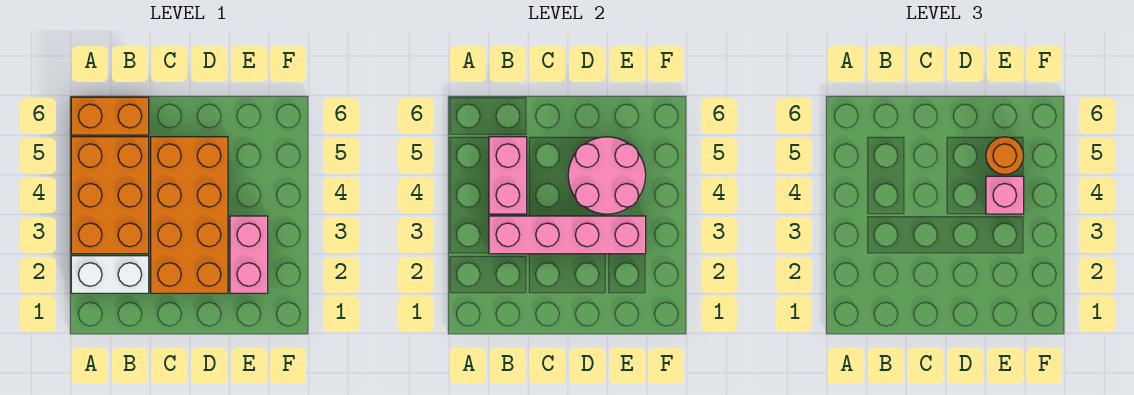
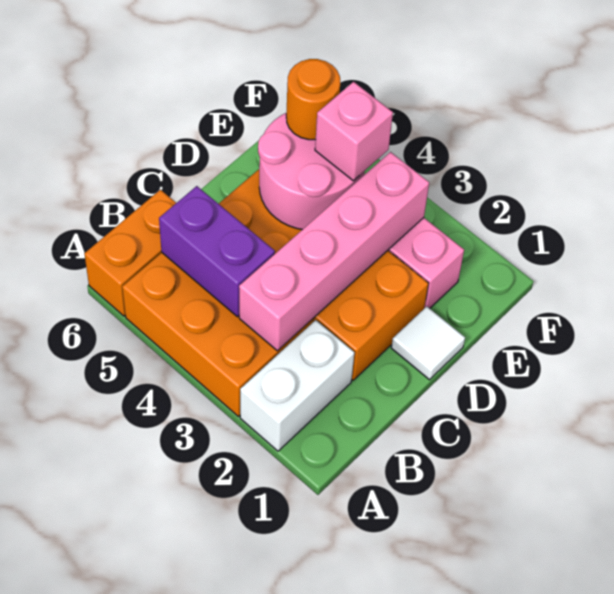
pink 1x2 brick [489,137,527,214] -> purple 1x2 brick [159,186,275,317]
none -> white 1x1 tile [391,306,465,380]

